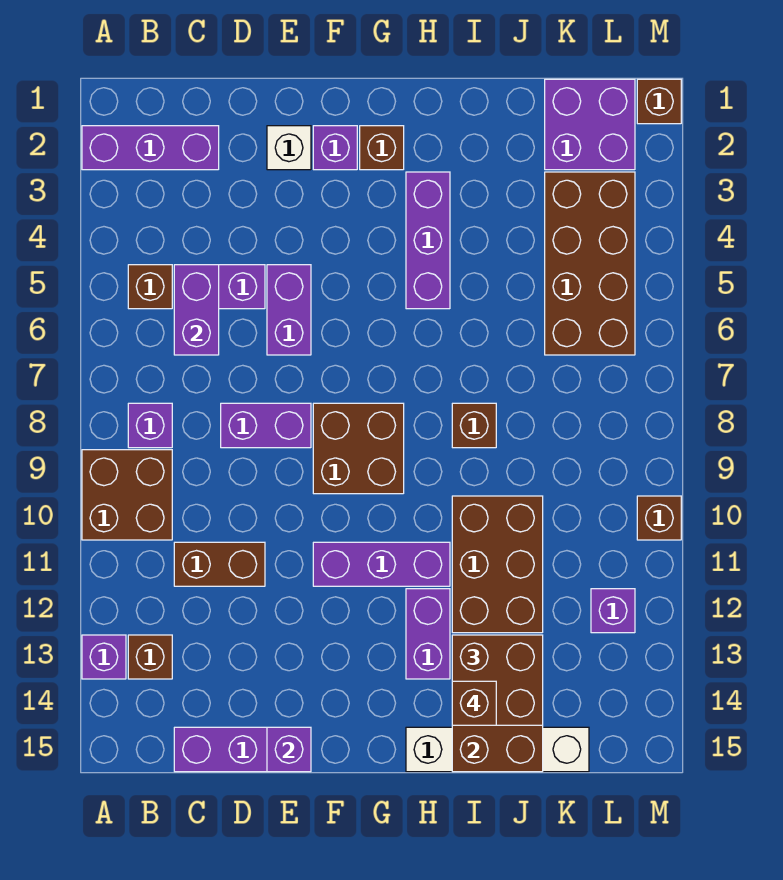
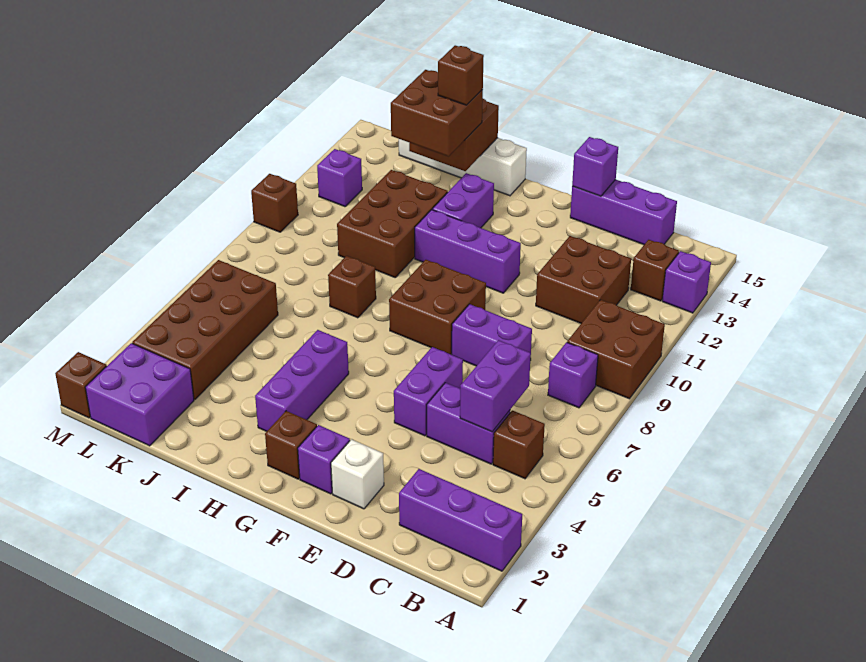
brown 1x2 brick [174,542,265,586] -> brown 2x2 brick [536,236,631,323]

